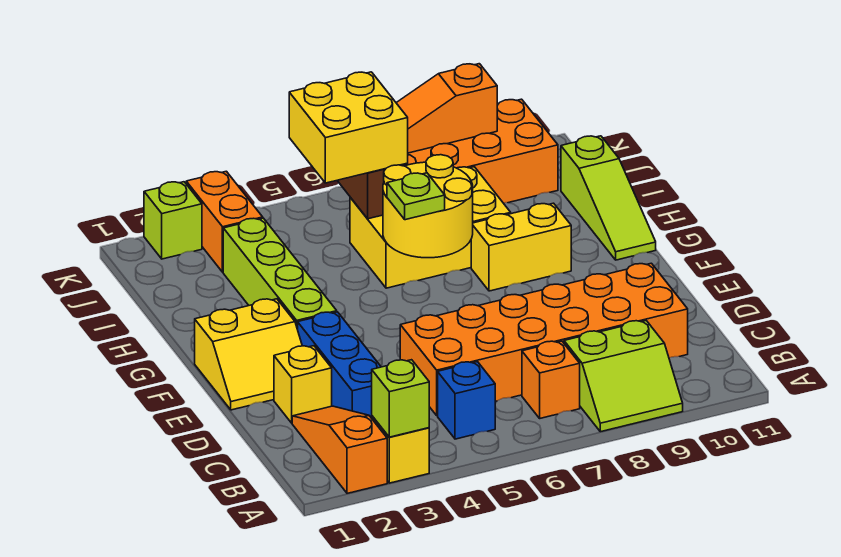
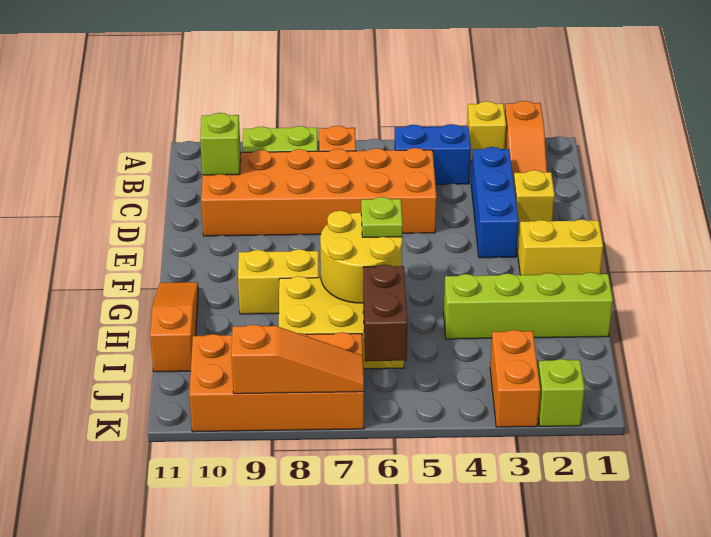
lime 1x1 brick [372,360,429,437] -> lime 1x1 brick moved to [200,113,241,175]
blue 1x1 brick [438,362,495,439] -> blue 1x2 brick [394,124,471,184]
lime 1x4 brick [223,218,337,329] -> lime 1x4 brick turned to [444,272,613,339]
lime 1x3 slope [561,136,656,260] -> orange 1x3 slope [150,282,198,372]
yellow 2x2 brick [289,72,408,183] -> none

